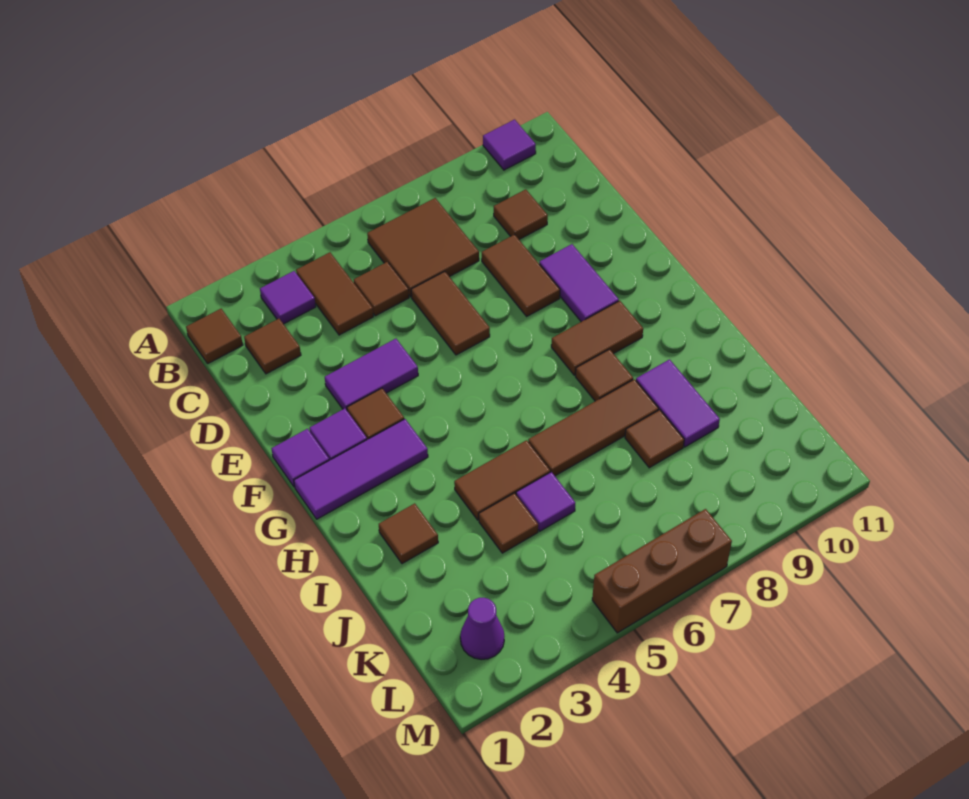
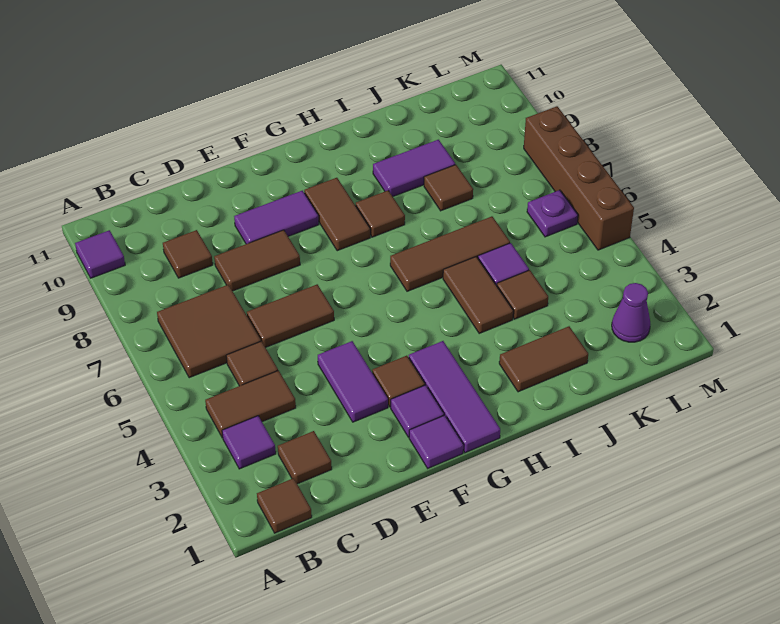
brown 1x1 tile [379,503,438,564] -> brown 1x2 tile [499,326,588,392]
brown 1x3 tile [528,379,659,476] -> brown 1x3 tile turned to [390,216,510,291]
none -> purple 1x1 plate [527,190,578,237]
brown 1x3 brick [592,509,732,633] -> brown 1x4 brick [524,106,634,250]

